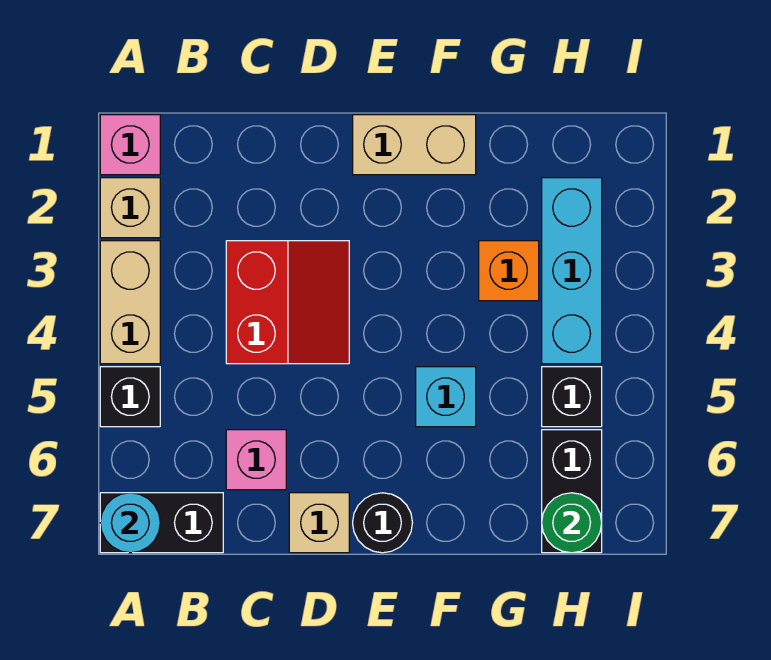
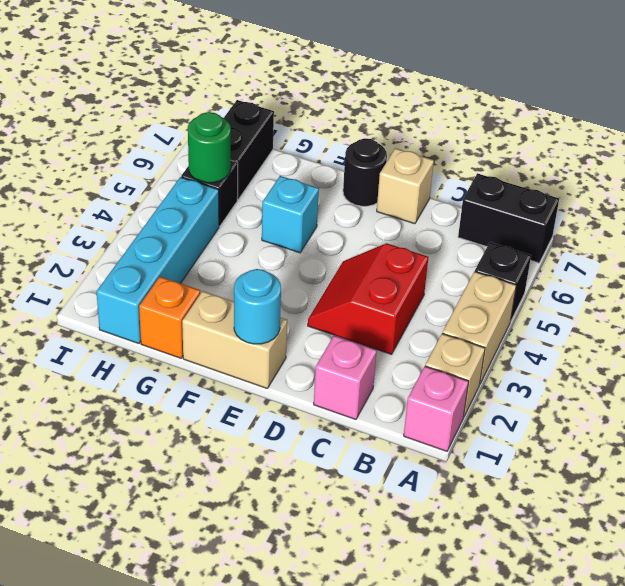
cyan 1x1 round brick [100,493,160,553] -> cyan 1x1 round brick moved to [234,269,281,344]
pink 1x1 brick [226,430,286,490] -> pink 1x1 brick moved to [314,335,377,420]
orange 1x1 brick [479,241,539,301] -> orange 1x1 brick moved to [139,277,200,358]
cyan 1x3 brick [542,178,602,364] -> cyan 1x4 brick [97,177,219,344]
green 1x1 round brick [542,493,602,553] -> green 1x1 round brick moved to [188,112,231,183]

